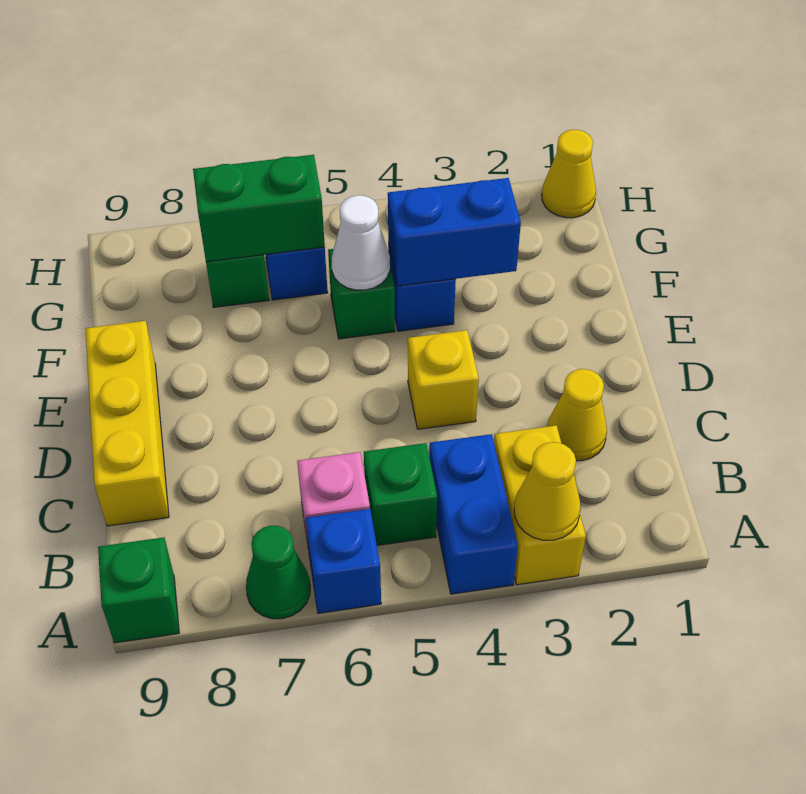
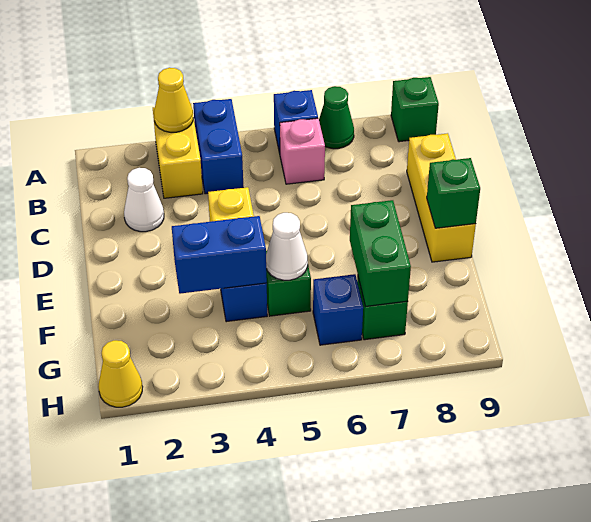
green 1x1 brick [364,443,437,545] -> green 1x1 brick moved to [427,158,480,228]
yellow 1x1 cone [547,369,607,461] -> white 1x1 cone [124,168,164,232]
green 1x2 brick [193,155,325,262] -> green 1x2 brick turned to [350,200,411,307]

